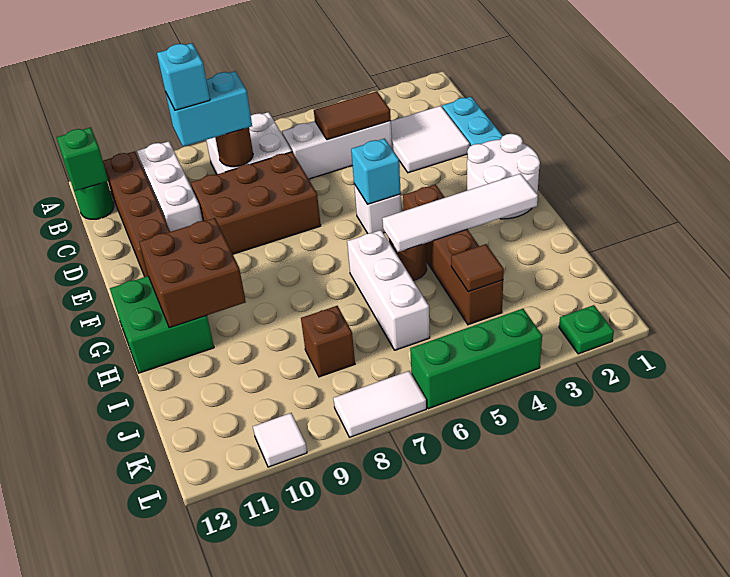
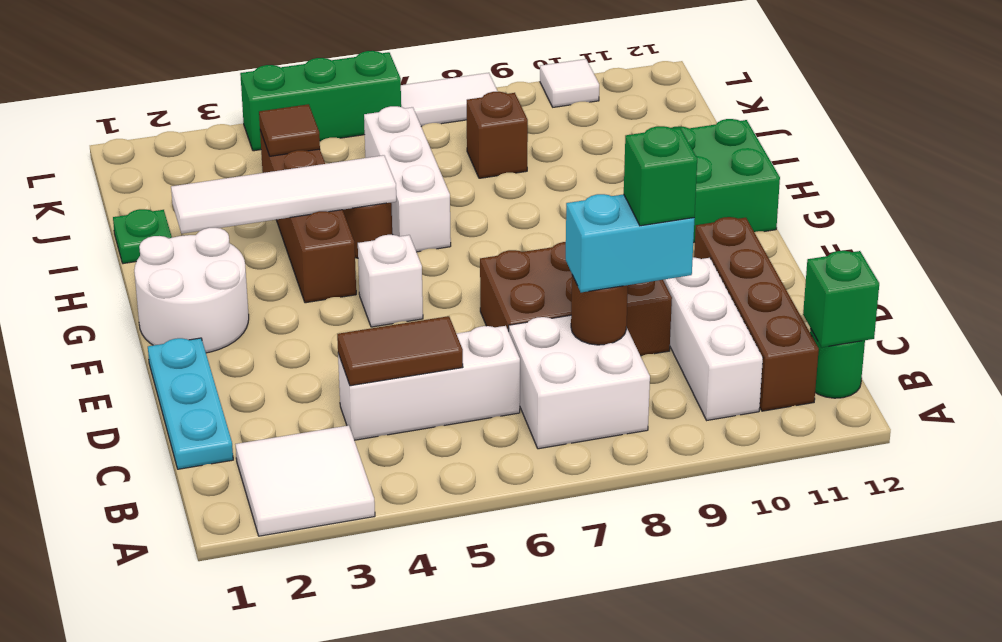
white 2x2 tile [391,106,470,173] -> white 2x2 tile moved to [236,425,375,536]
cyan 1x1 brick [157,43,210,110] -> green 1x1 brick [624,126,697,226]
cyan 1x1 brick [351,139,401,204] -> none
brown 2x2 brick [139,218,246,328] -> none
green 1x1 plate [559,305,614,354] -> green 1x1 plate moved to [113,209,172,264]

